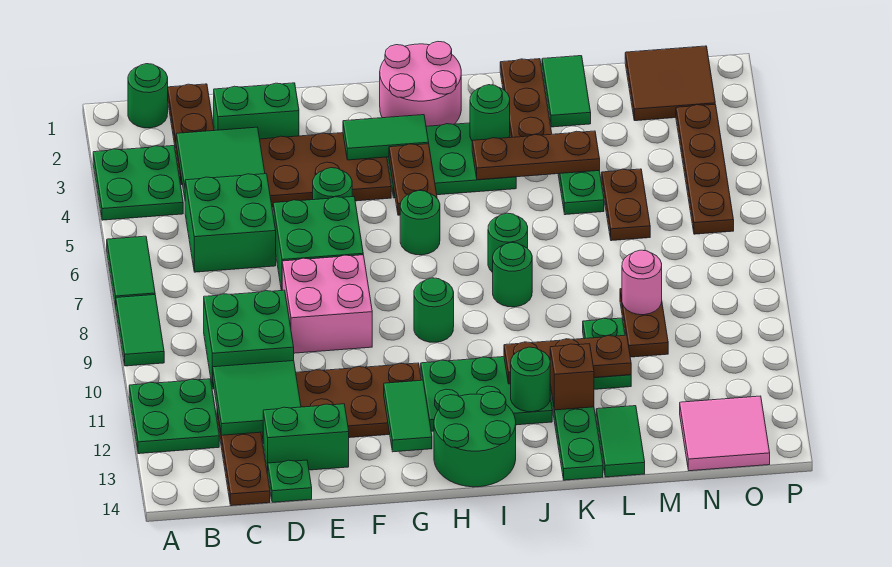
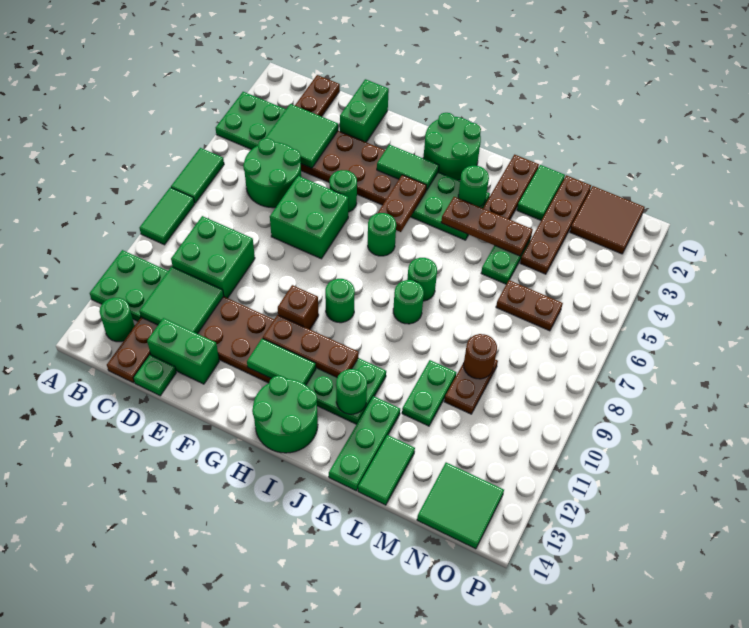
green 1x1 round brick [128,64,168,128] -> green 1x1 round brick moved to [99,298,134,342]
green 2x2 brick [185,174,276,272] -> green 2x2 round brick [243,138,301,208]
green 1x2 brick [214,83,299,139] -> green 1x2 brick turned to [340,79,389,142]
pink 2x2 brick [282,255,372,353] -> none
green 1x2 tile [384,380,432,452] -> green 1x2 tile turned to [247,338,316,385]
pink 2x2 round brick [380,42,461,126] -> green 2x2 round brick [423,113,481,180]
brown 1x3 plate [504,335,631,384] -> brown 1x3 plate moved to [263,315,359,377]
brown 1x1 brick [550,344,594,410] -> brown 1x1 brick moved to [278,285,319,329]
brown 1x2 plate [602,169,650,241] -> brown 1x2 plate turned to [496,280,563,331]
pink 1x1 round brick [622,250,662,315] -> brown 1x1 round brick [464,334,497,379]
pink 2x2 tile [680,396,770,471] -> green 2x2 tile [417,463,504,549]
brown 1x4 plate [676,104,734,234] -> brown 1x4 plate moved to [520,175,591,274]

